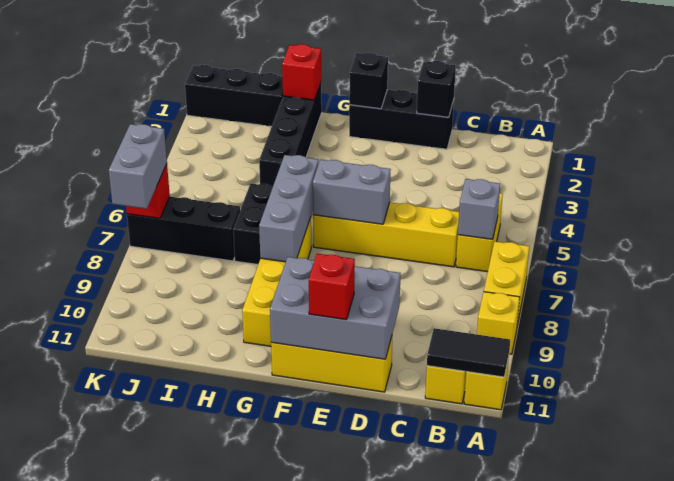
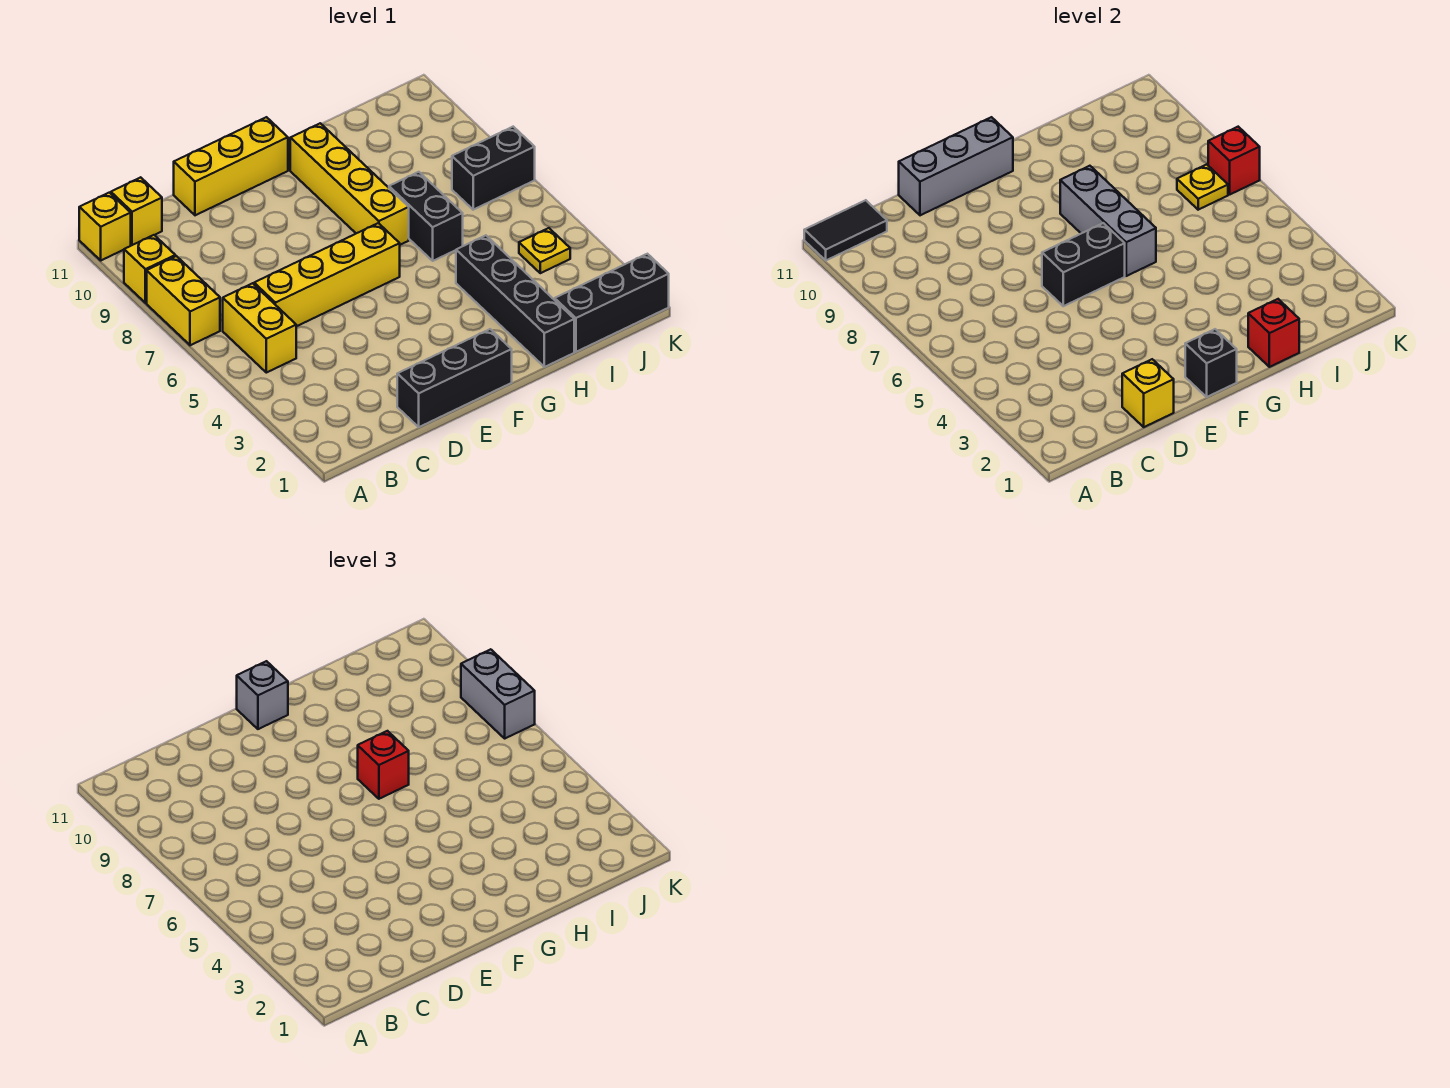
grey 1x1 brick [458,179,500,239] -> grey 1x1 brick moved to [237,661,288,729]
black 1x1 brick [417,61,456,117] -> yellow 1x1 brick [1122,359,1174,427]
grey 2x3 brick [270,257,401,359] -> grey 1x3 brick [899,117,1013,215]
grey 1x2 brick [313,160,391,224] -> black 1x2 brick [1042,223,1125,306]
red 1x1 brick [309,254,355,320] -> red 1x1 brick moved to [358,731,409,799]
black 1x3 brick [127,197,240,261] -> black 1x2 brick [452,127,535,210]
none -> yellow 1x1 plate [519,228,570,273]
none -> yellow 1x1 plate [1177,164,1228,210]

